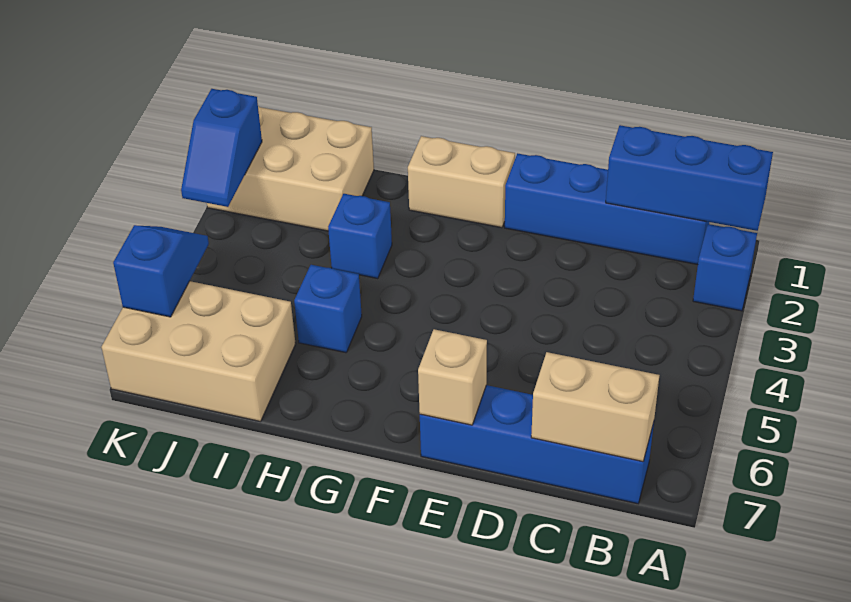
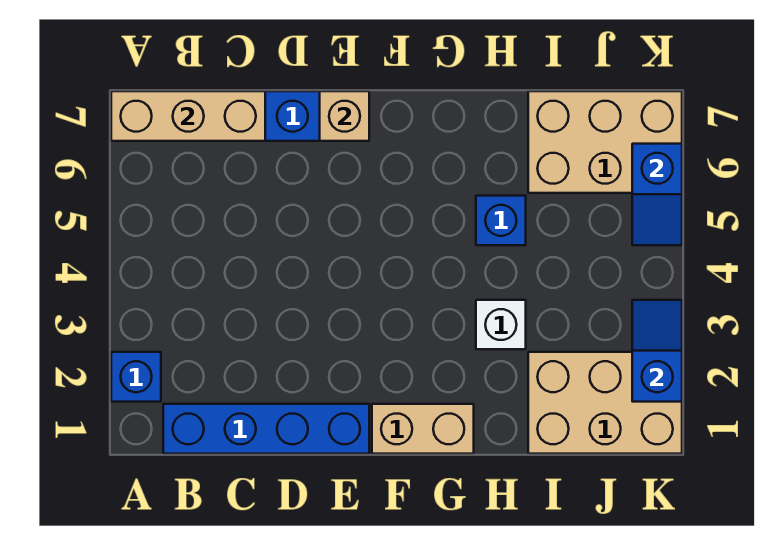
blue 1x3 brick [606,125,773,231] -> none
tan 1x2 brick [531,352,659,462] -> tan 1x3 brick [111,91,265,141]
blue 1x1 brick [328,194,392,279] -> white 1x1 brick [476,300,526,349]

